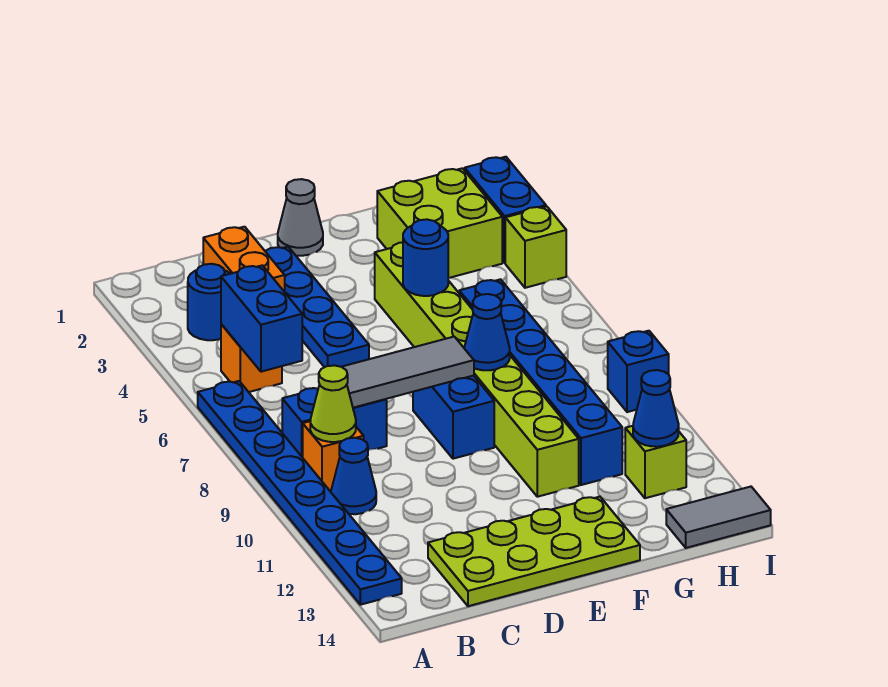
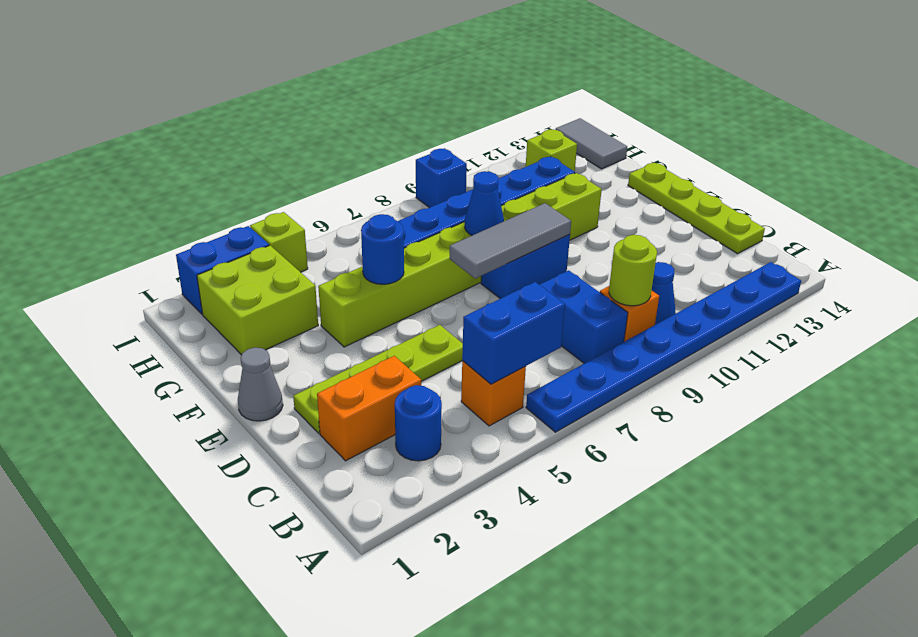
lime 1x1 cone [310,365,356,442] -> lime 1x1 round brick [609,235,657,306]
grey 1x3 tile [342,337,474,408] -> grey 1x3 tile turned to [450,203,571,279]
lime 2x4 plate [428,497,640,606] -> lime 1x4 plate [628,163,765,254]
blue 1x4 plate [265,247,369,367] -> lime 1x4 plate [293,325,463,433]
blue 1x1 cone [633,370,679,447] -> none

